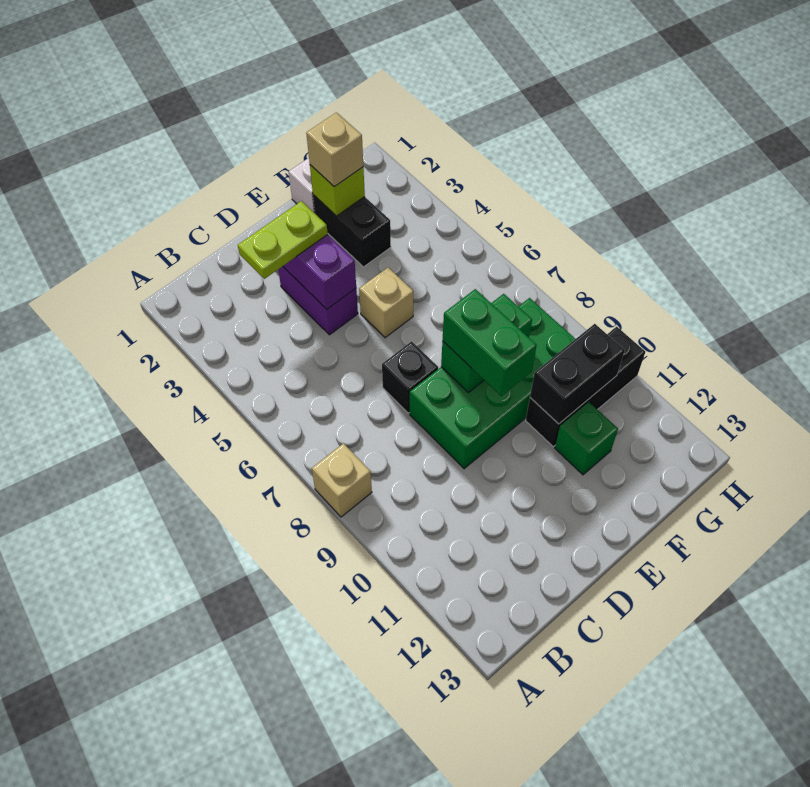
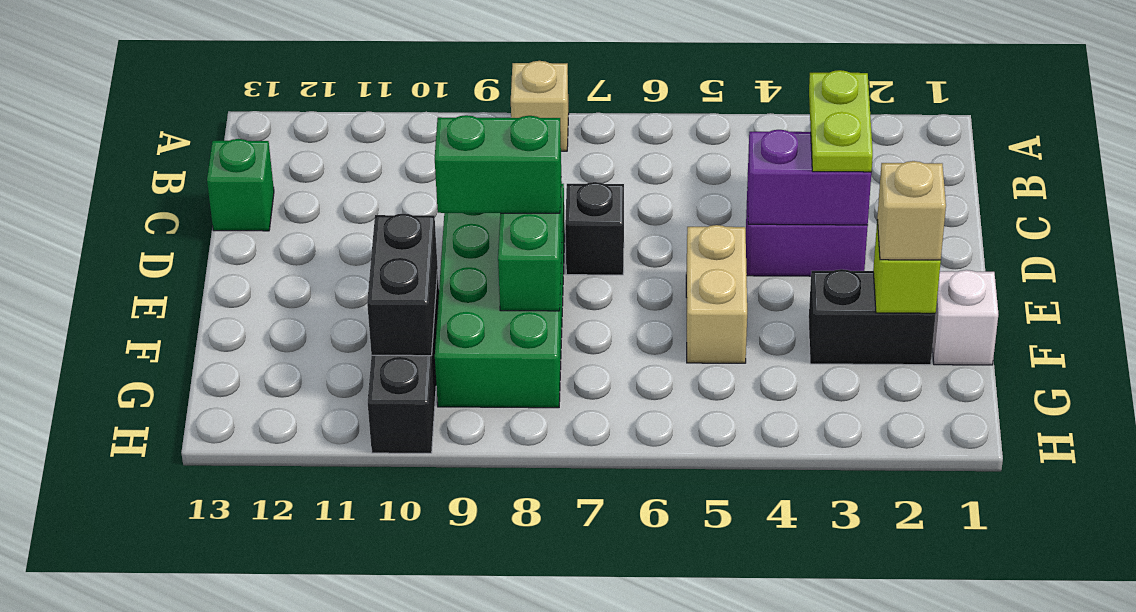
tan 1x1 brick [359,267,413,338] -> tan 1x2 brick [686,225,747,363]
green 1x1 brick [555,402,618,475] -> green 1x1 brick moved to [207,139,274,231]

